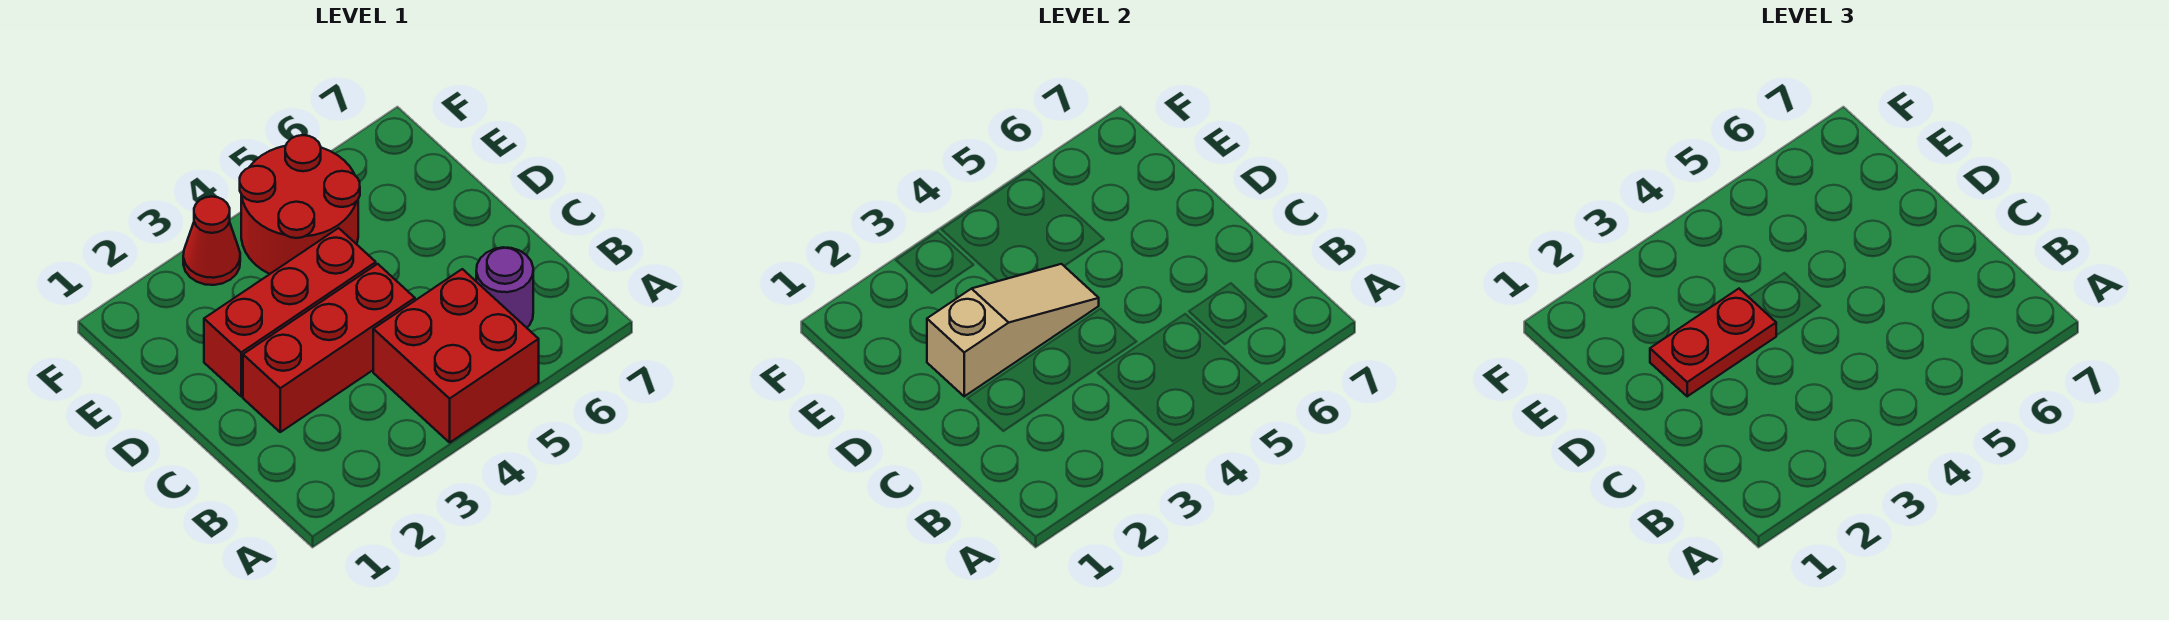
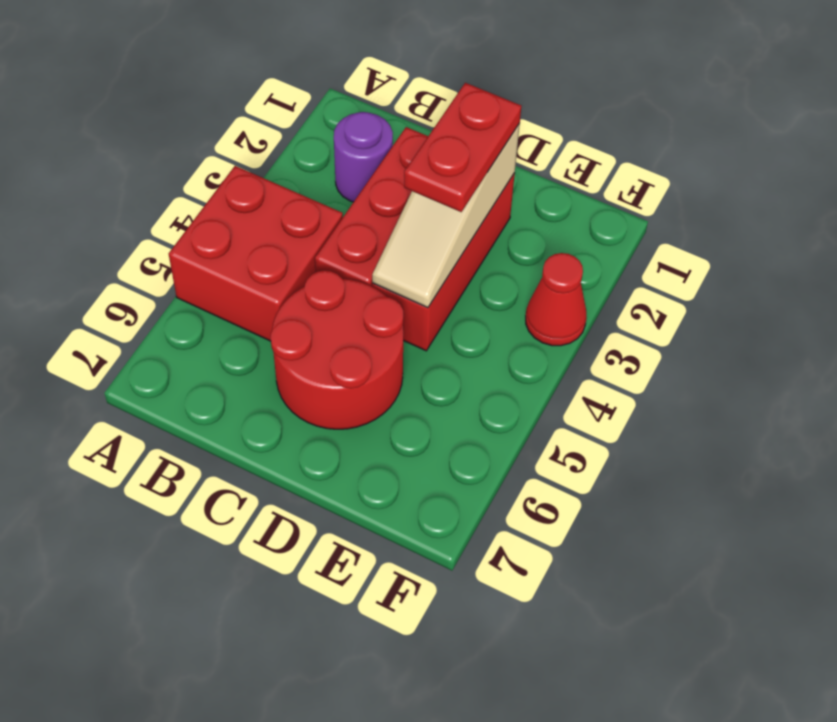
purple 1x1 round brick [476,247,533,328] -> purple 1x1 round brick moved to [334,112,393,202]
red 2x2 round brick [240,135,360,274] -> red 2x2 round brick moved to [271,270,403,429]

